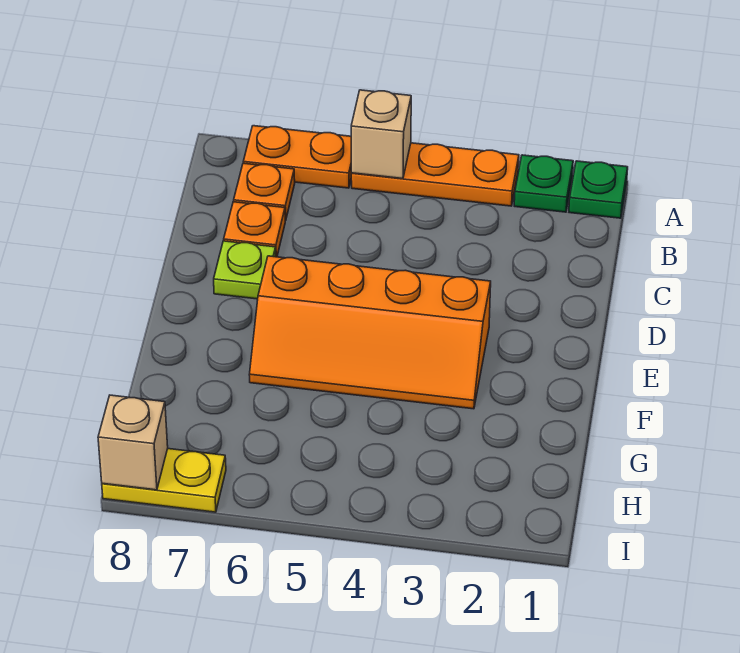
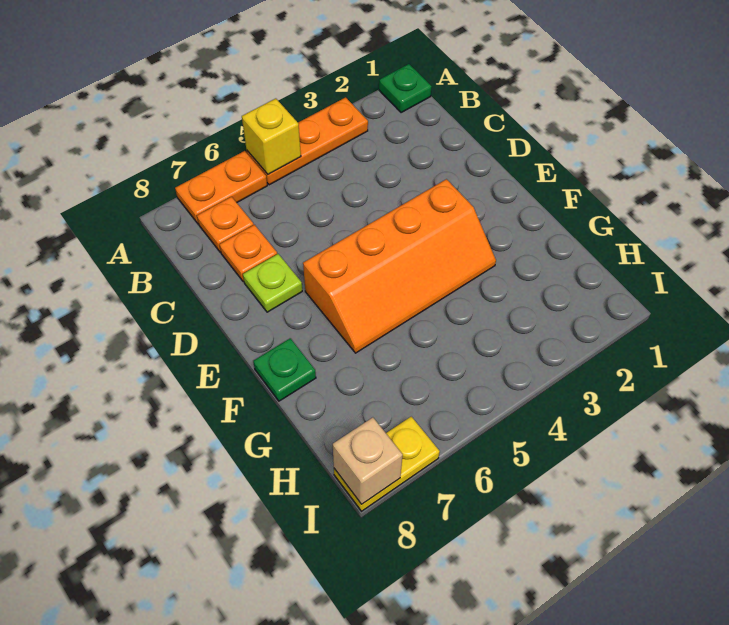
green 1x1 plate [514,155,573,212] -> green 1x1 plate moved to [253,338,316,401]
tan 1x1 brick [351,90,411,179] -> yellow 1x1 brick [242,99,301,174]

